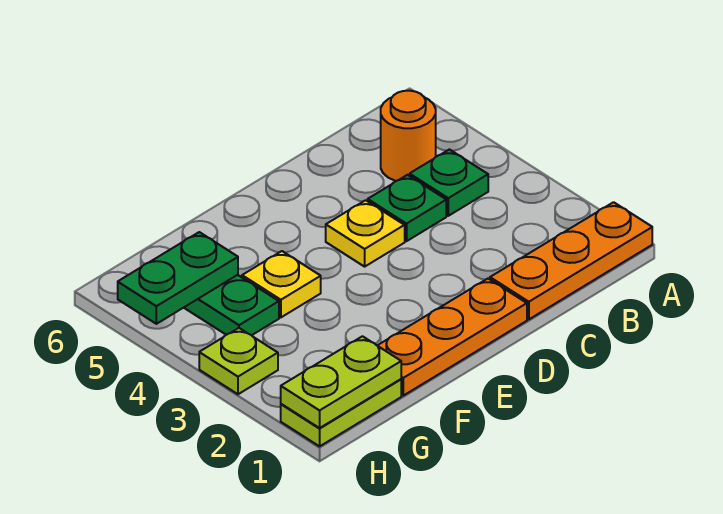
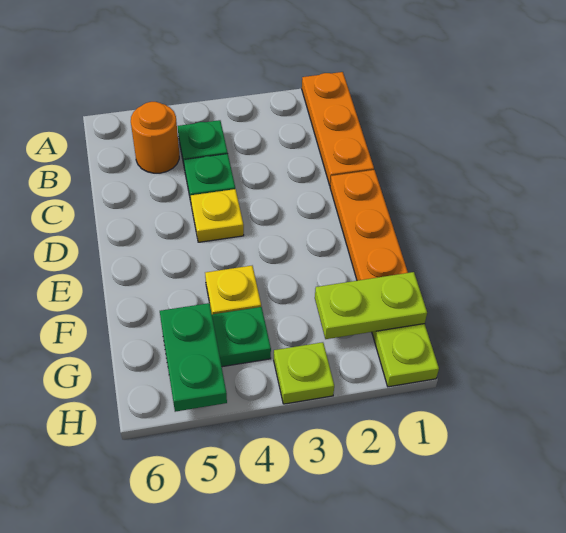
lime 1x2 plate [281,336,401,428] -> lime 1x2 plate turned to [315,272,427,339]

